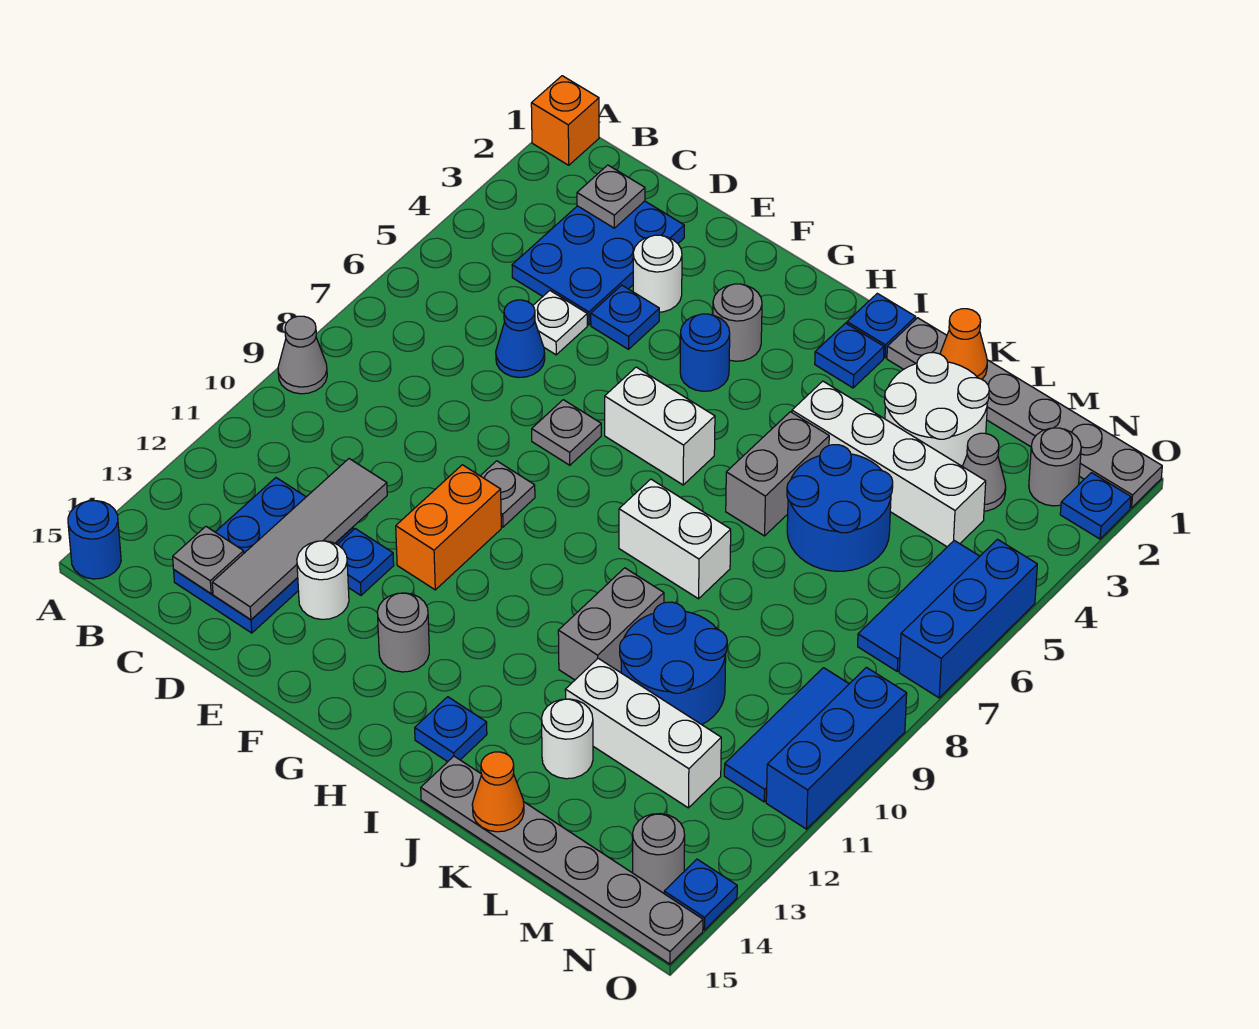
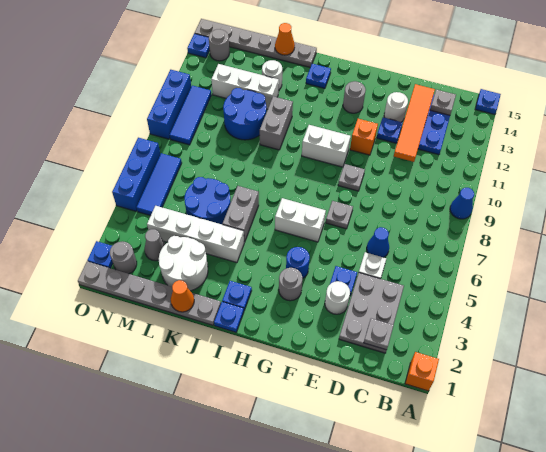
grey 1x1 cone [278,316,327,394] -> blue 1x1 cone [450,188,474,219]
blue 1x1 round brick [68,501,121,579] -> blue 1x1 plate [475,89,501,115]
blue 2x3 plate [512,201,684,325] -> grey 2x3 plate [339,273,404,353]
grey 1x4 tile [212,459,387,620] -> orange 1x4 tile [394,84,435,162]
orange 1x2 brick [396,465,501,590] -> orange 1x1 brick [350,119,378,155]
white 1x2 brick [619,479,731,599] -> white 1x2 brick moved to [302,125,351,167]

